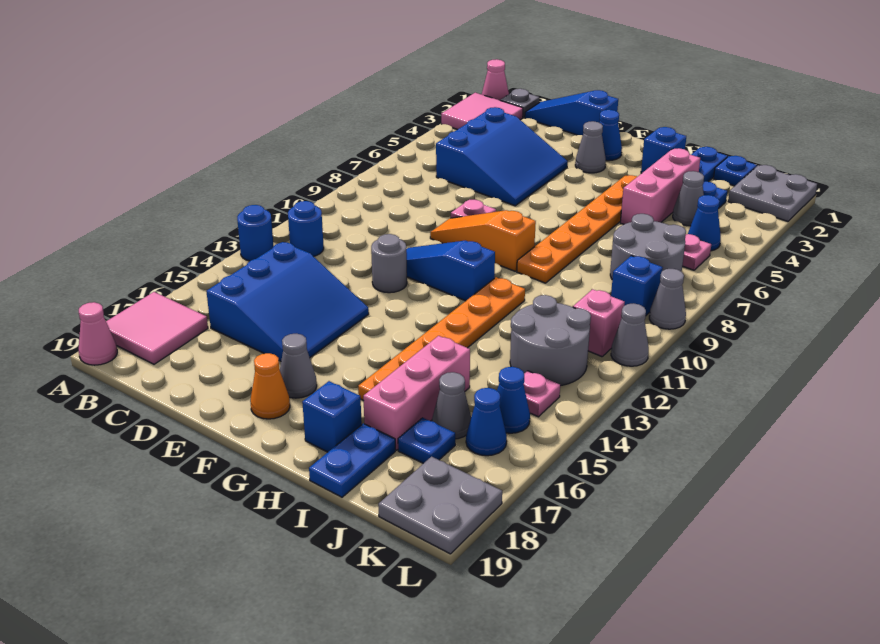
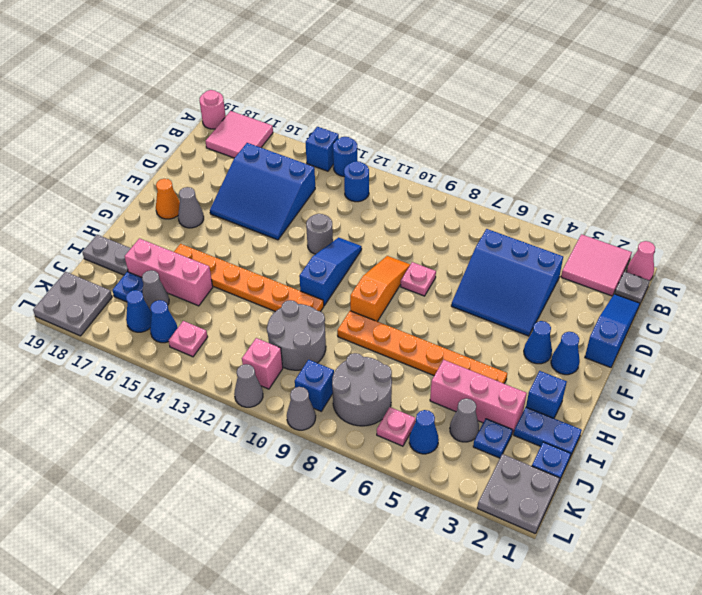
pink 1x1 cone [78,302,117,365] -> pink 1x1 round brick [199,90,226,129]
grey 1x1 cone [575,121,606,173] -> blue 1x1 cone [524,321,552,364]
blue 1x1 brick [302,381,362,452] -> blue 1x1 brick moved to [306,127,339,171]
blue 1x2 plate [309,424,395,497] -> grey 1x2 plate [82,235,131,275]
grey 2x2 round brick [510,295,591,386] -> grey 2x2 round brick moved to [267,300,326,370]

